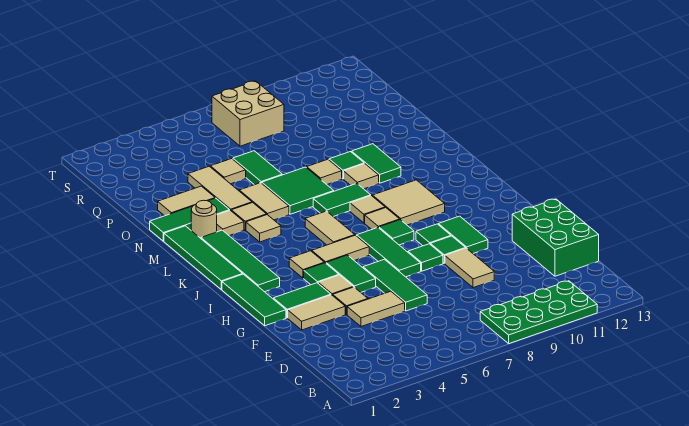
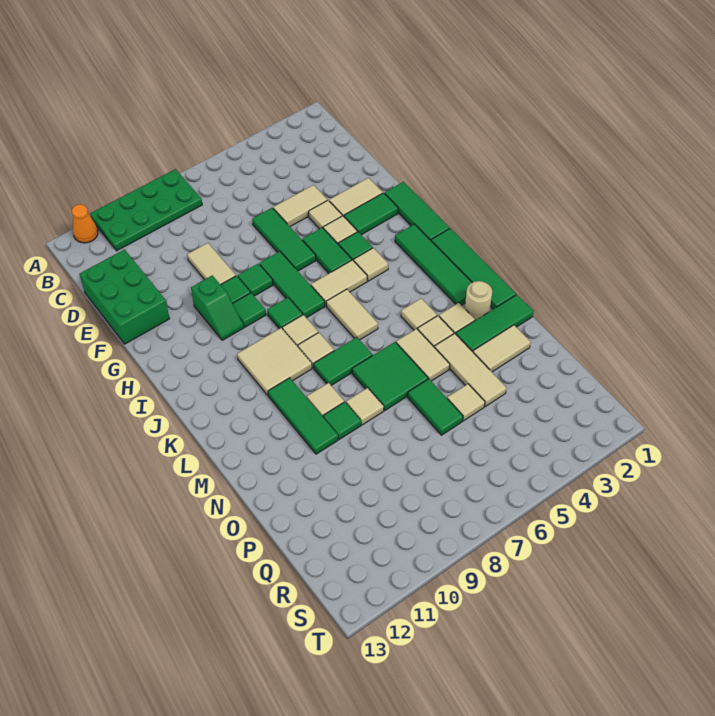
none -> orange 1x1 cone [72,204,98,243]
green 1x2 tile [438,216,488,253] -> green 1x2 slope [191,275,244,340]
green 1x2 tile [352,144,401,183] -> green 1x3 tile [268,378,338,454]
tan 2x2 brick [212,81,284,146] -> none

